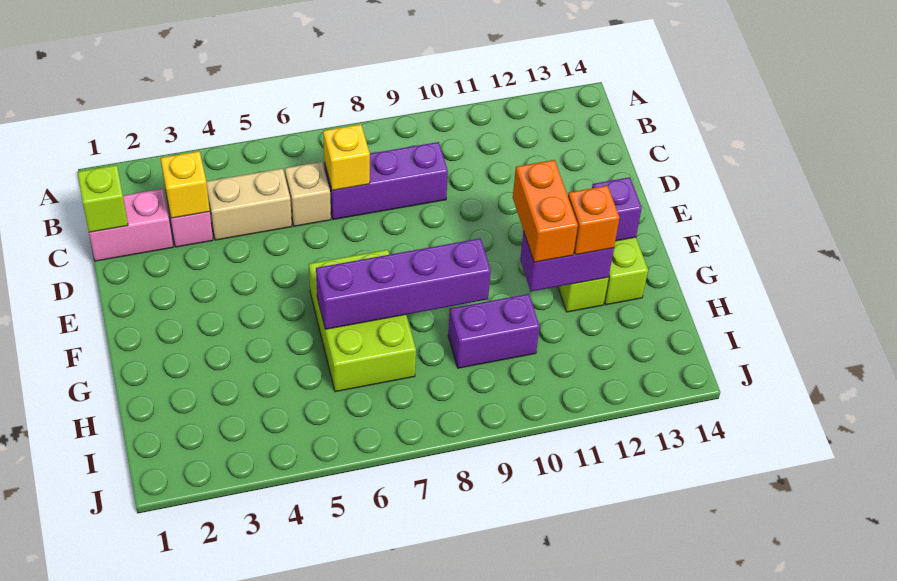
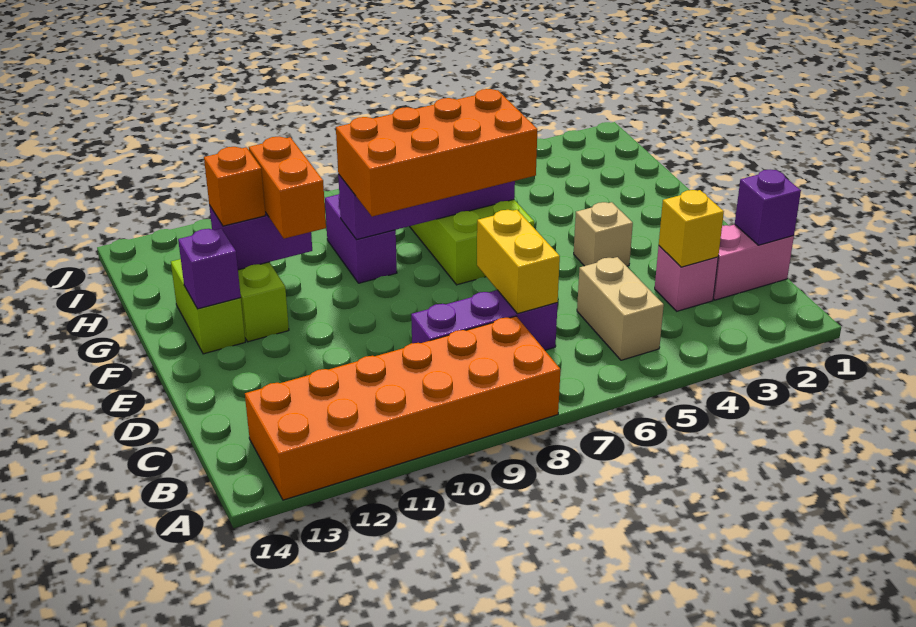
none -> orange 2x6 brick [245,316,560,500]
lime 1x1 brick [78,165,128,232] -> purple 1x1 brick [735,170,801,245]
tan 1x2 brick [206,168,292,240] -> tan 1x2 brick turned to [577,257,664,360]
tan 1x1 brick [285,162,331,226] -> tan 1x1 brick moved to [574,202,633,266]
yellow 1x1 brick [323,124,370,190] -> yellow 1x2 brick [477,210,560,314]
none -> orange 2x4 brick [336,89,537,217]
purple 1x2 brick [448,294,540,368] -> purple 1x2 brick turned to [325,194,397,283]

